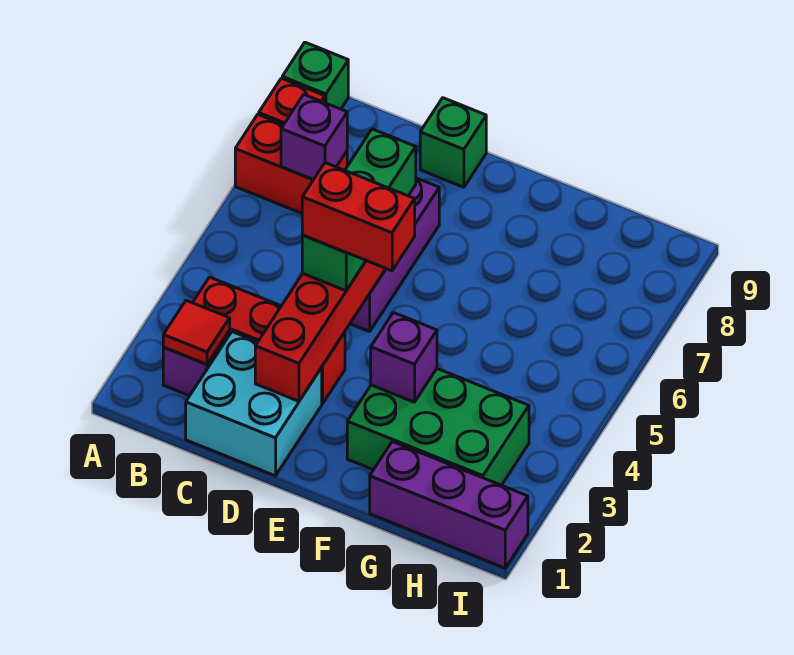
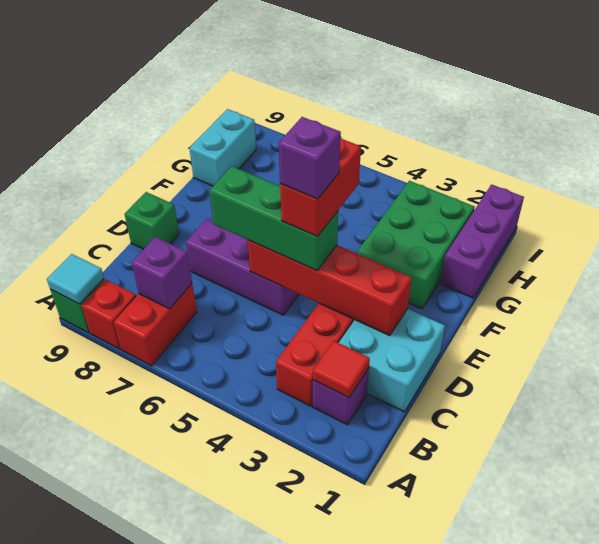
none -> cyan 1x1 tile [47,254,104,304]
purple 1x1 brick [371,313,437,402] -> purple 1x1 brick moved to [279,117,341,199]
none -> cyan 1x2 brick [189,109,256,186]

